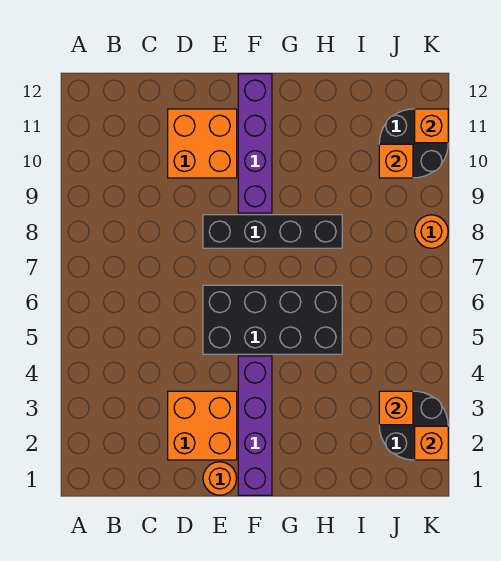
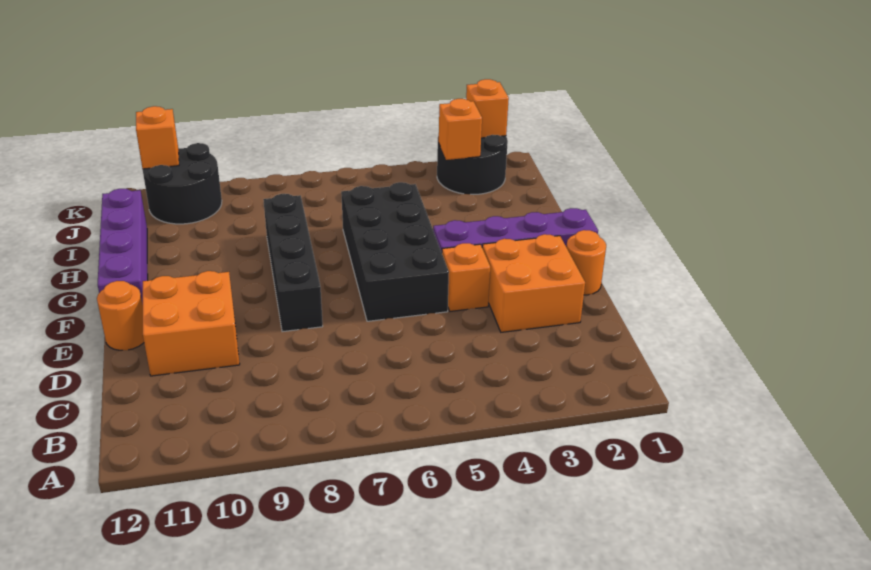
purple 1x4 brick [238,74,272,213] -> purple 1x4 brick turned to [98,189,148,305]
orange 1x1 brick [379,144,413,178] -> orange 1x1 brick moved to [442,243,490,311]
orange 1x1 round brick [415,215,448,248] -> orange 1x1 round brick moved to [97,281,144,350]

